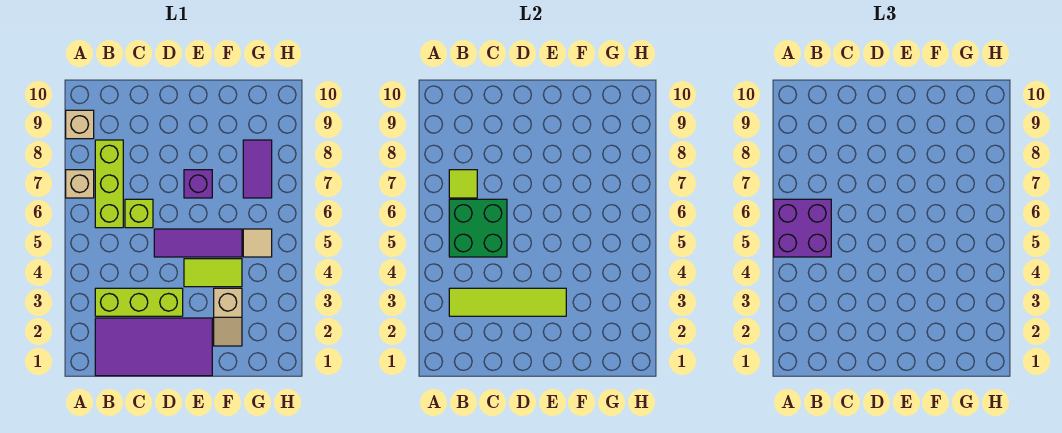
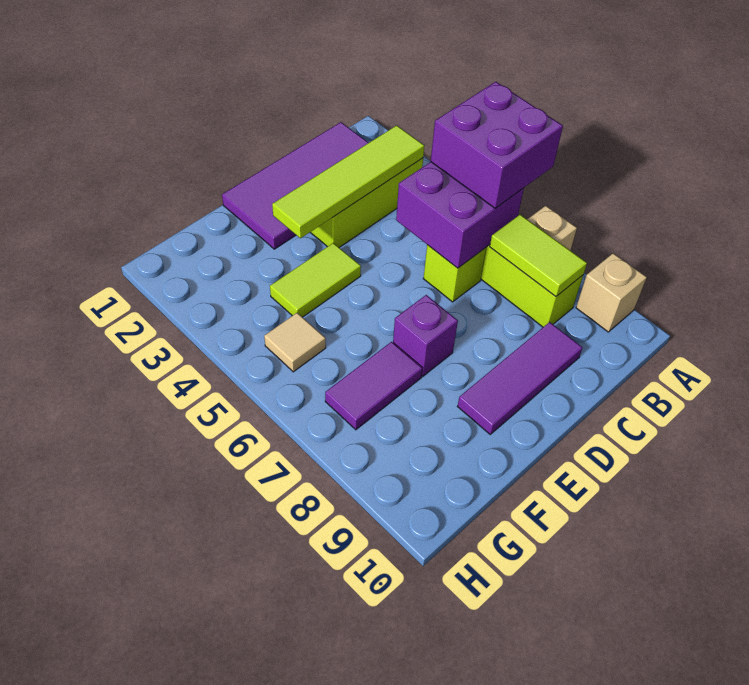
green 2x2 brick [449,199,507,257] -> purple 2x2 brick [396,162,524,268]
lime 1x1 tile [449,170,477,198] -> lime 1x2 tile [490,215,587,296]
purple 1x3 tile [154,229,242,257] -> purple 1x3 tile moved to [458,322,583,434]
tan 1x2 slope [214,288,242,346] -> none
purple 1x2 tile [243,140,272,198] -> purple 1x2 tile turned to [325,342,422,430]

